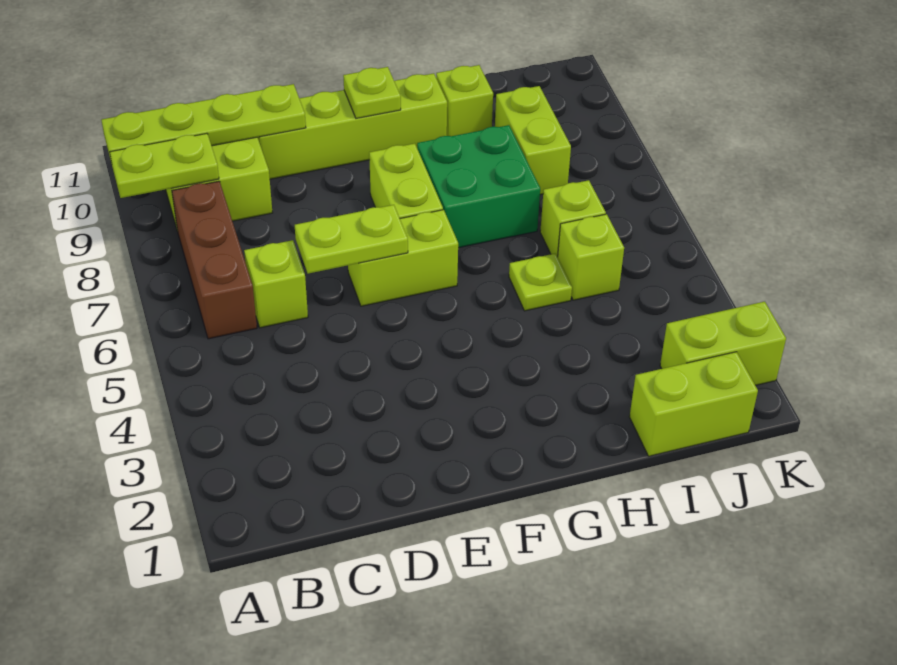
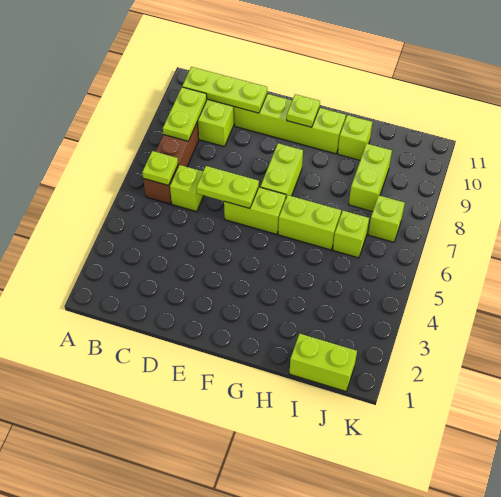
lime 1x2 plate [110,133,219,198] -> lime 1x2 plate turned to [163,87,207,141]
lime 1x4 plate [101,84,306,160] -> lime 1x3 plate [182,67,267,113]
green 2x2 brick [417,125,540,248] -> none
lime 1x1 plate [509,253,572,311] -> lime 1x1 plate moved to [142,151,178,185]
lime 1x1 brick [558,214,624,300] -> lime 1x1 brick moved to [368,195,405,242]
lime 1x2 brick [660,302,786,385] -> lime 1x2 brick moved to [278,195,341,250]

